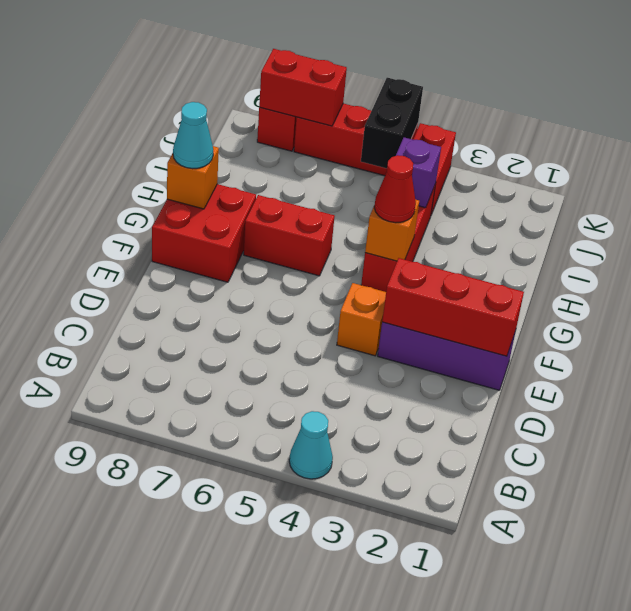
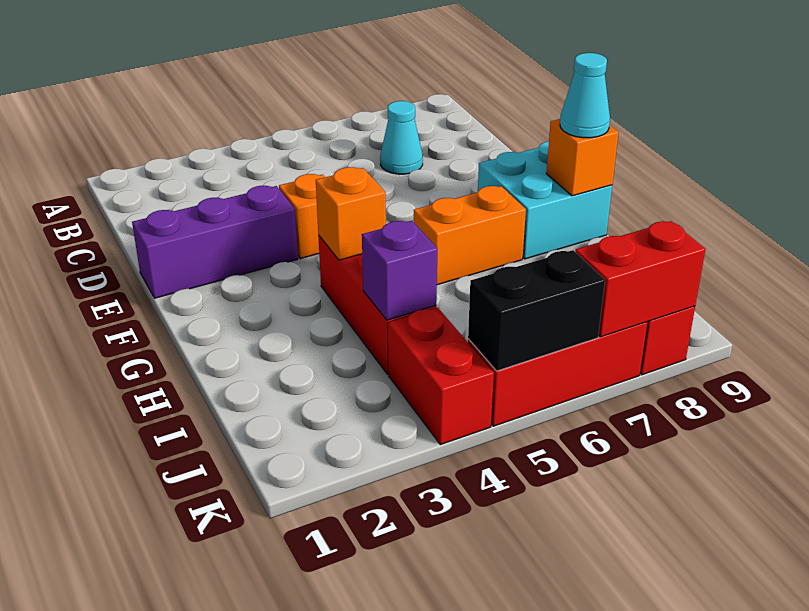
cyan 1x1 cone [289,411,333,479] -> cyan 1x1 cone moved to [380,101,423,174]
red 1x3 brick [382,258,524,356] -> none
red 2x2 brick [152,184,256,282] -> cyan 2x2 brick [478,141,612,259]
red 1x1 cone [374,155,416,223] -> none
red 1x2 brick [244,195,335,276] -> orange 1x2 brick [414,186,526,285]
black 1x2 brick [361,78,423,168] -> black 1x2 brick turned to [468,250,605,371]

